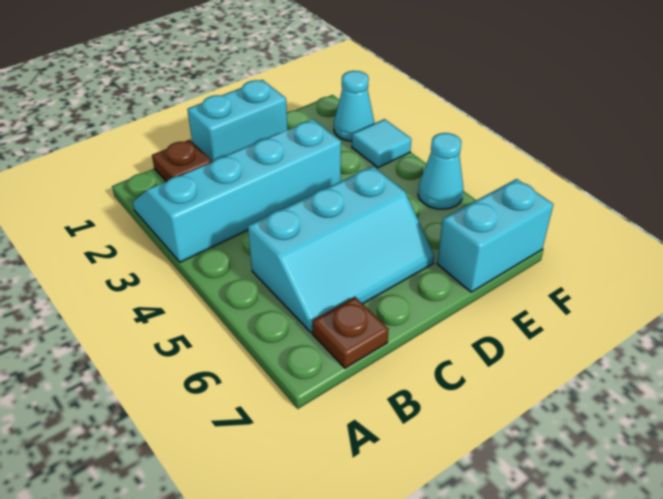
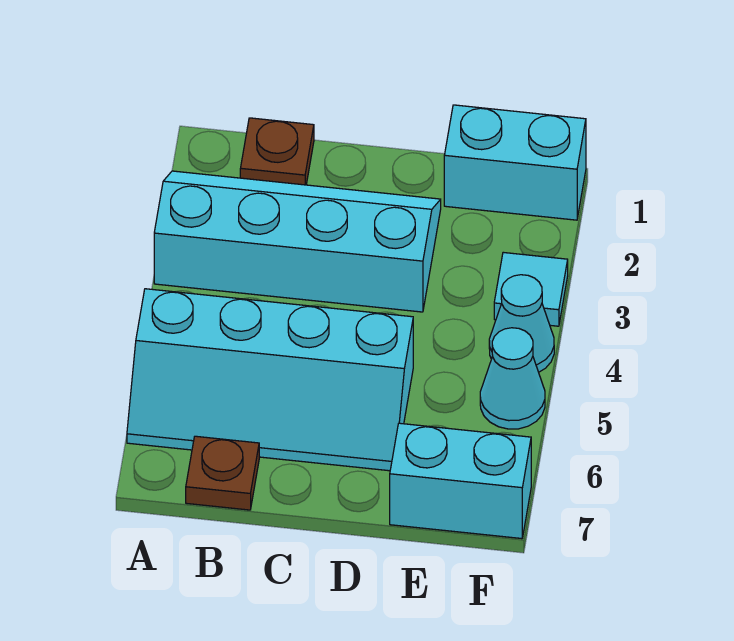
cyan 2x3 slope [248,166,434,333] -> cyan 2x4 slope [127,289,413,471]
cyan 1x2 brick [187,80,288,162] -> cyan 1x2 brick moved to [444,105,586,220]
cyan 1x1 cone [334,71,374,141] -> cyan 1x1 cone moved to [489,275,554,372]

